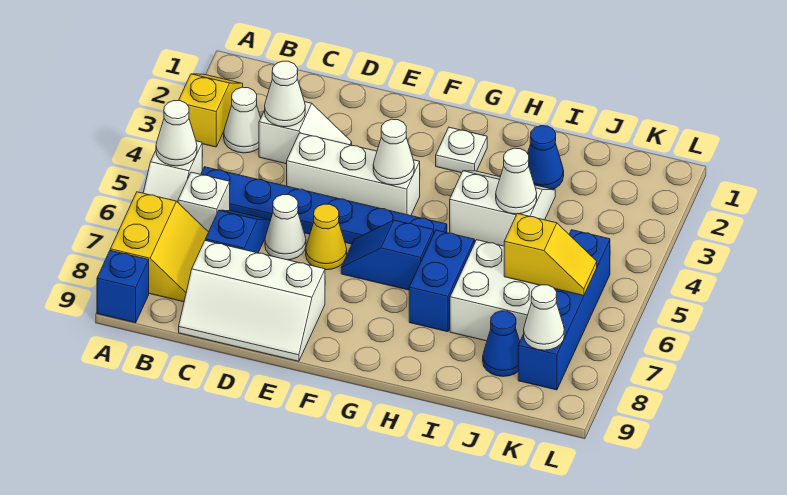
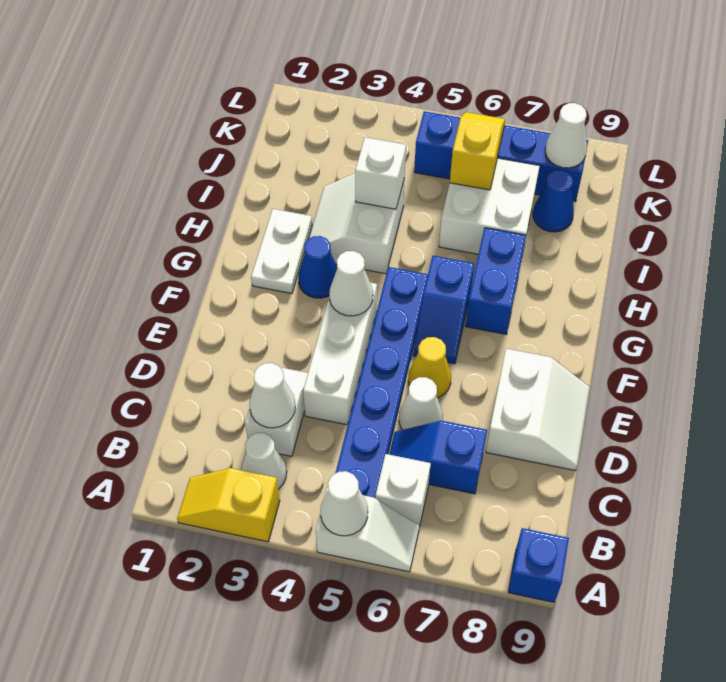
yellow 2x2 slope [110,192,208,302] -> none
white 2x3 slope [179,241,325,361] -> white 2x2 slope [486,349,590,470]
white 1x1 plate [436,127,487,173] -> white 1x2 plate [251,209,312,294]
blue 1x2 brick [409,230,474,332] -> blue 1x2 brick turned to [465,228,526,334]
blue 1x1 cone [527,126,564,189] -> blue 1x1 cone moved to [298,236,337,298]
white 1x1 cone [496,148,537,214] -> white 1x1 brick [355,137,406,209]

